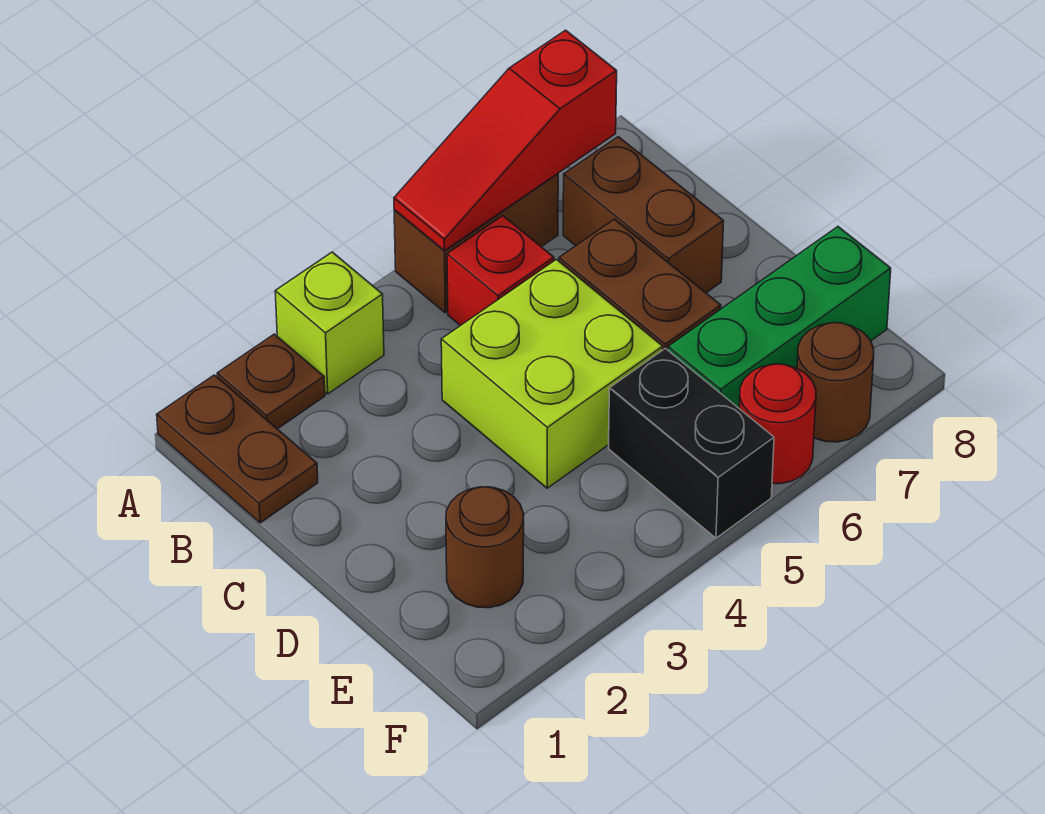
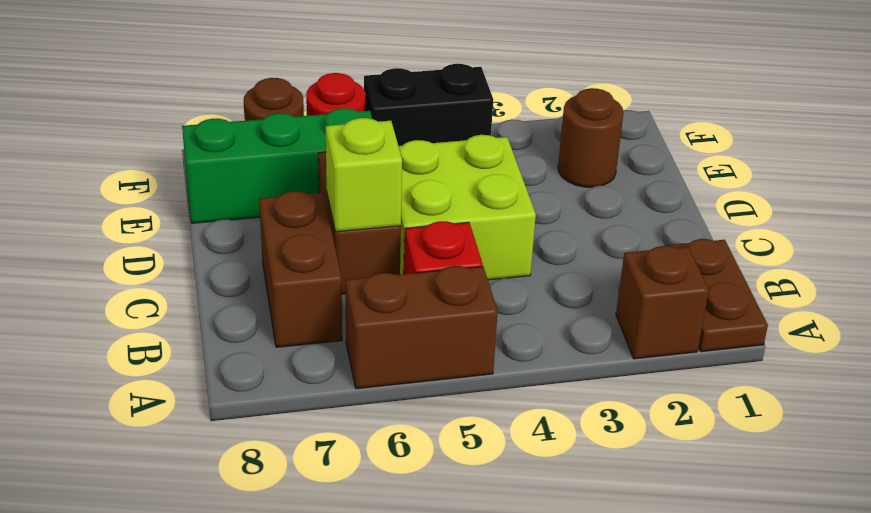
brown 1x1 plate [217,334,325,429] -> brown 1x1 brick [616,246,709,359]
lime 1x1 brick [275,252,384,394] -> lime 1x1 brick moved to [326,118,402,232]
red 1x3 slope [394,30,617,251] -> none
black 1x2 brick [609,348,774,538] -> black 1x2 brick turned to [364,64,493,146]

